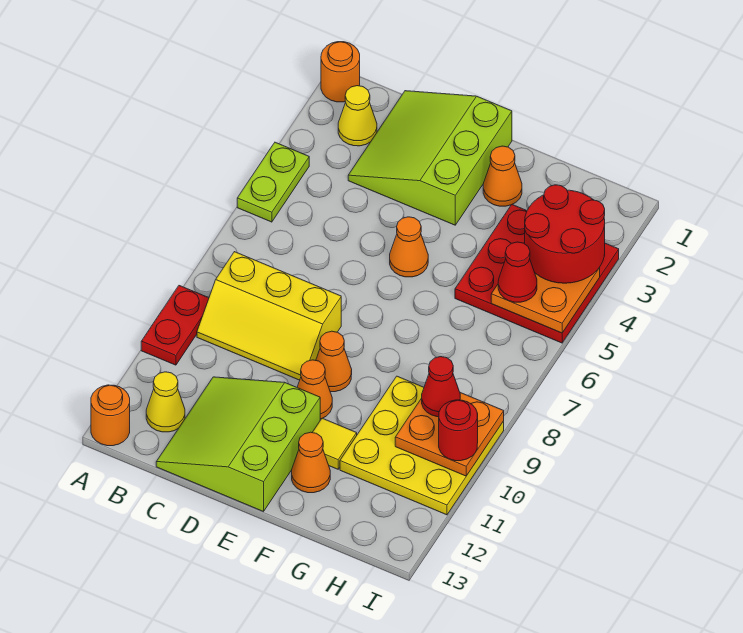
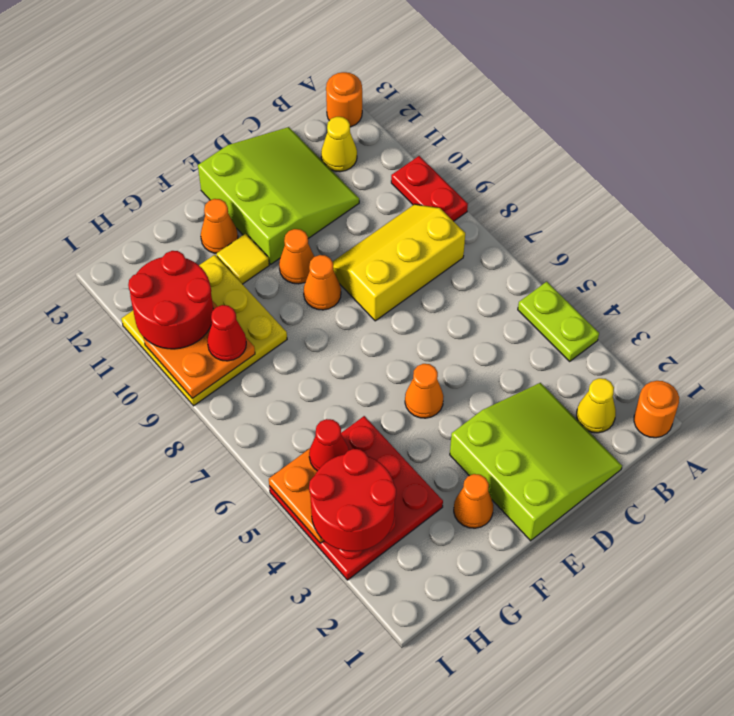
red 1x1 round brick [439,400,478,461] -> red 2x2 round brick [128,251,213,349]

